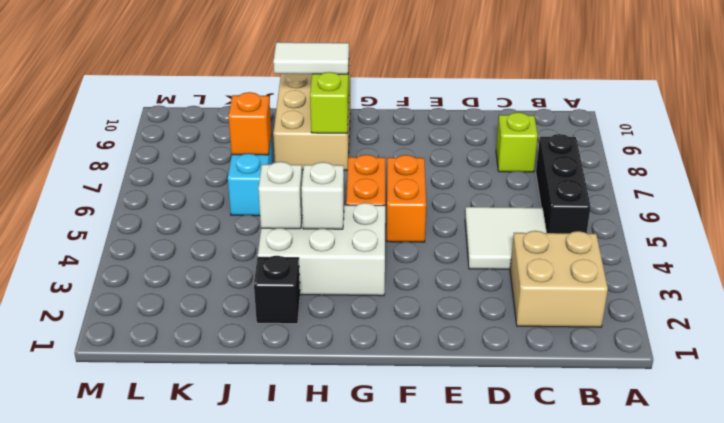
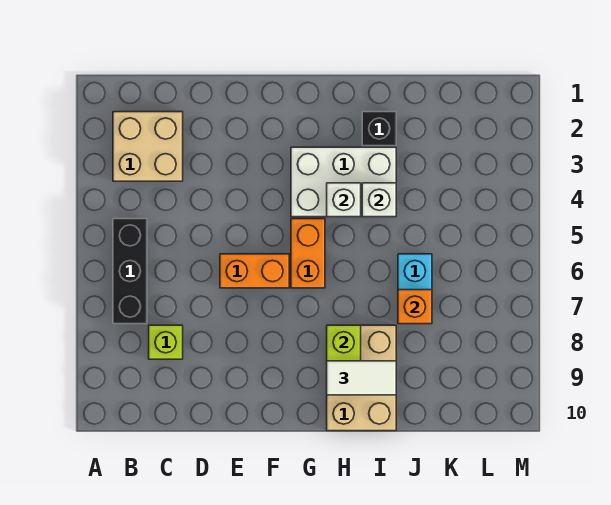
white 2x2 tile [465,207,547,269] -> none
orange 1x2 brick [387,155,426,242] -> orange 1x2 brick turned to [220,254,289,288]

